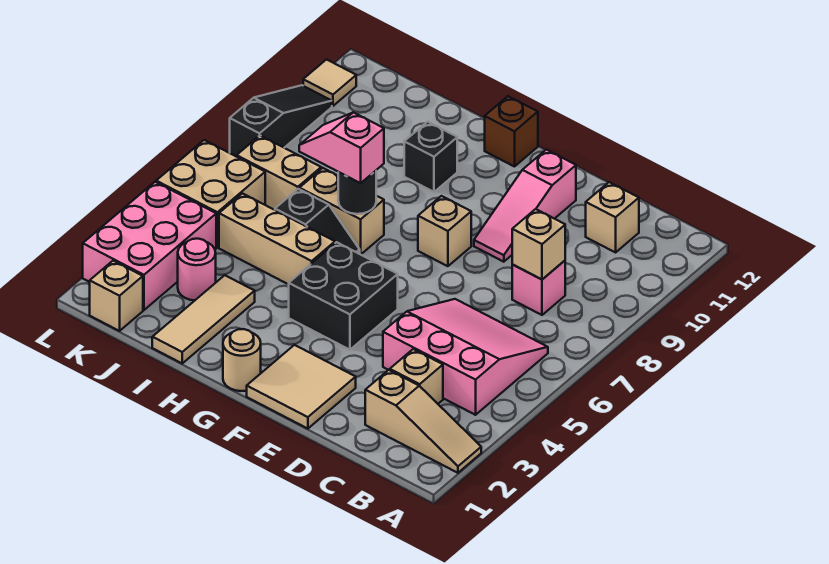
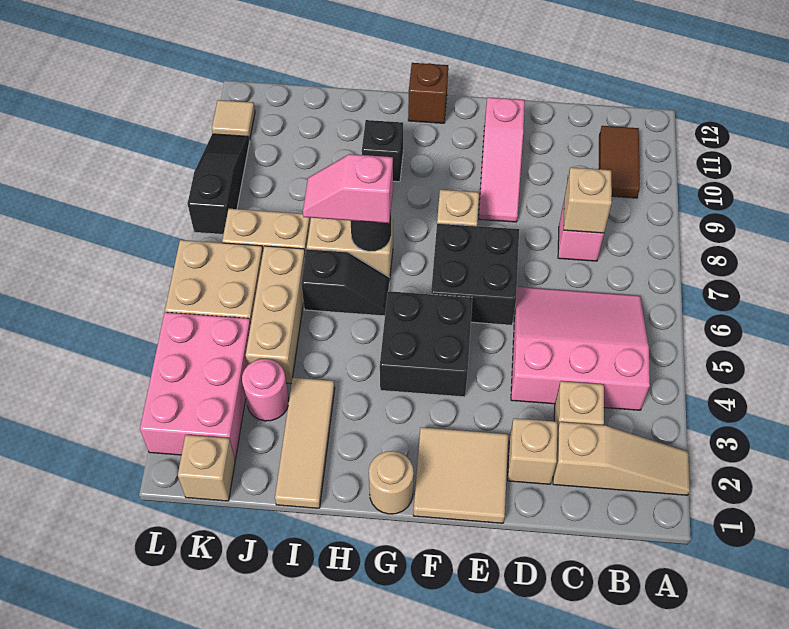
none -> brown 1x2 tile [599,126,640,198]
tan 1x1 brick [586,182,639,252] -> tan 1x1 brick moved to [507,418,557,484]
none -> black 2x2 brick [431,223,519,325]
tan 1x3 brick [219,193,335,285] -> tan 1x3 brick turned to [246,246,305,384]

